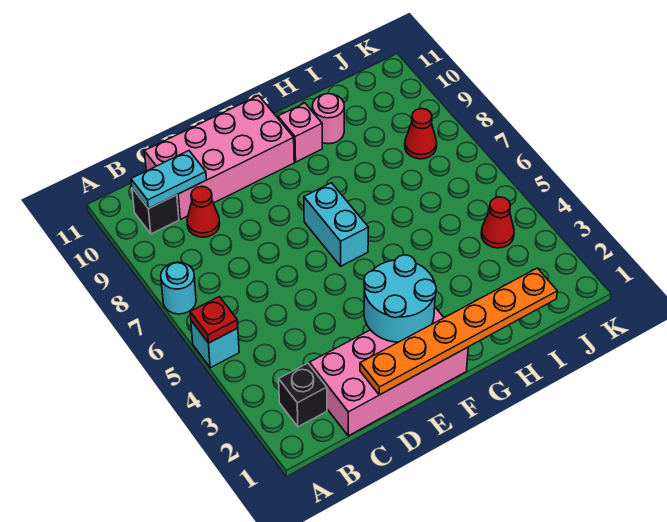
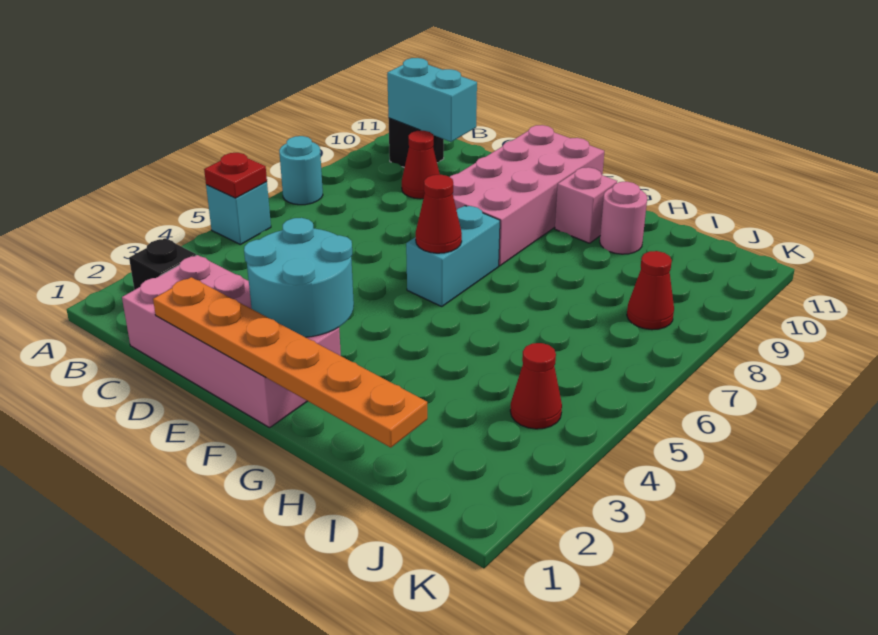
cyan 1x2 plate [131,151,206,209] -> cyan 1x2 brick [387,58,477,142]
pink 2x4 brick [144,95,294,219] -> pink 2x4 brick turned to [450,125,604,266]
none -> red 1x1 cone [416,175,462,253]

